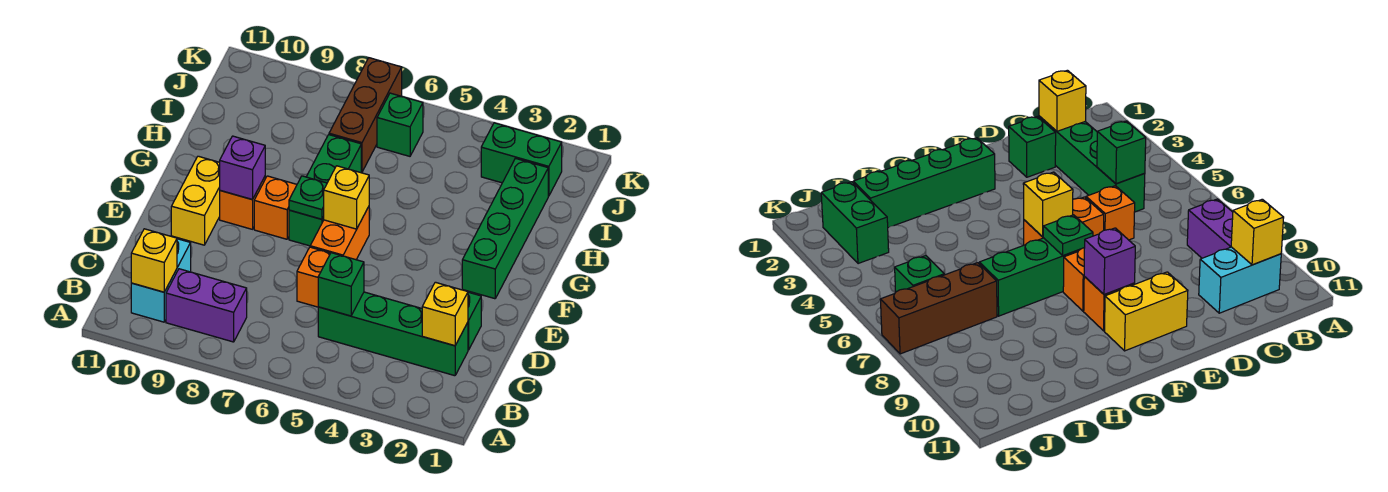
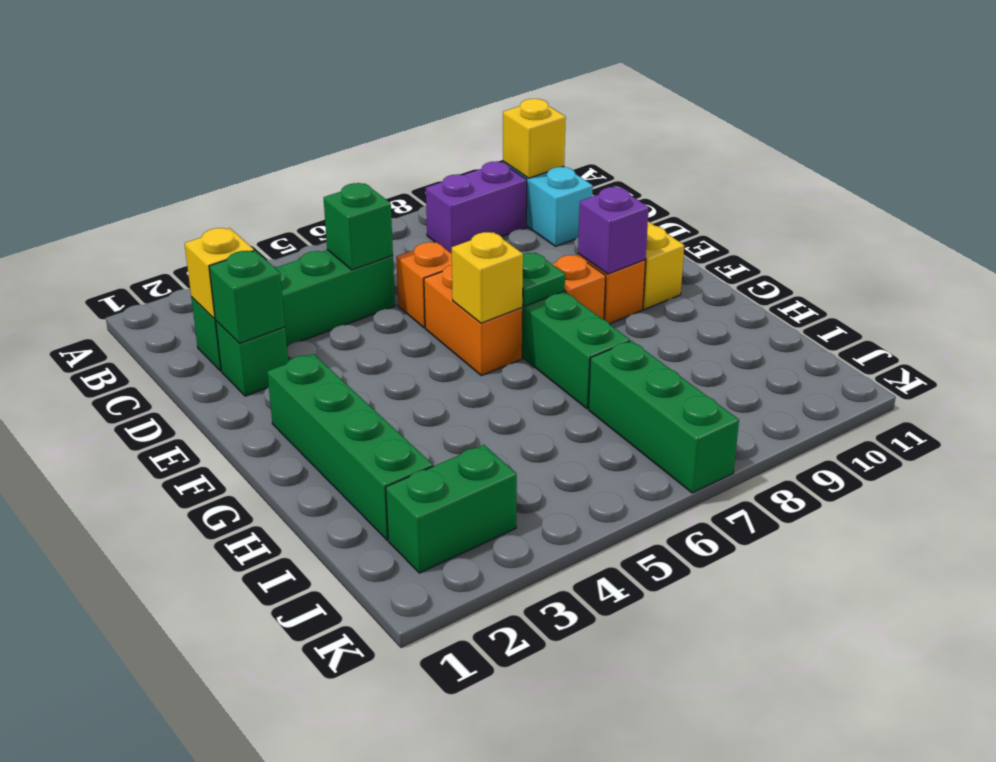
brown 1x3 brick [329,58,402,172] -> green 1x3 brick [589,341,739,493]
green 1x1 brick [377,93,423,156] -> green 1x1 brick moved to [209,251,285,343]

